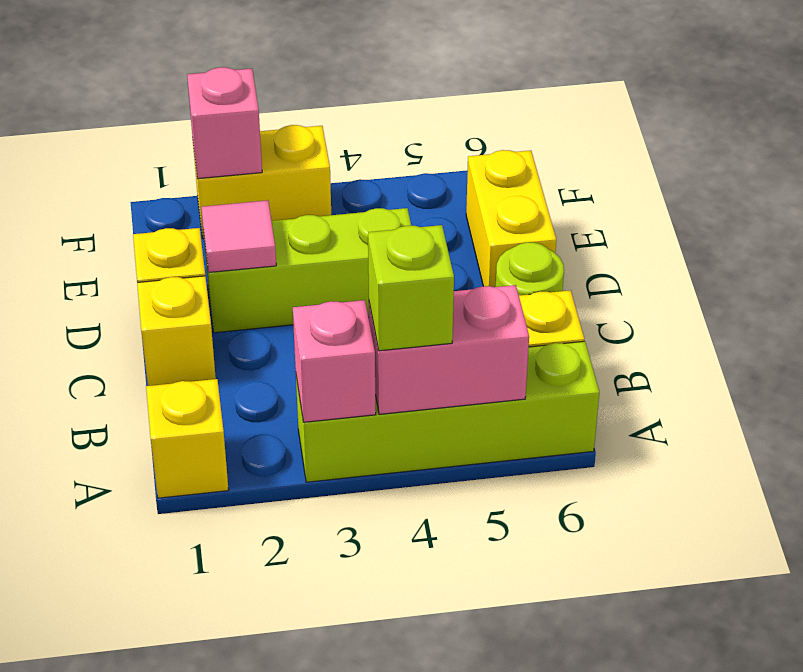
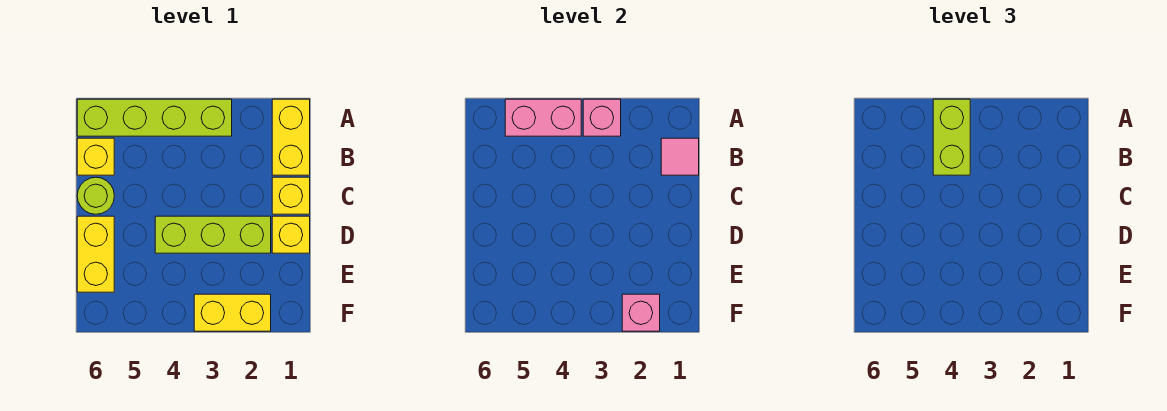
yellow 1x1 brick [146,379,228,498] -> yellow 1x2 brick [272,99,310,175]
lime 1x1 brick [368,225,454,351] -> lime 1x2 brick [933,99,970,175]
pink 1x1 tile [201,200,276,272] -> pink 1x1 tile moved to [661,138,699,175]

